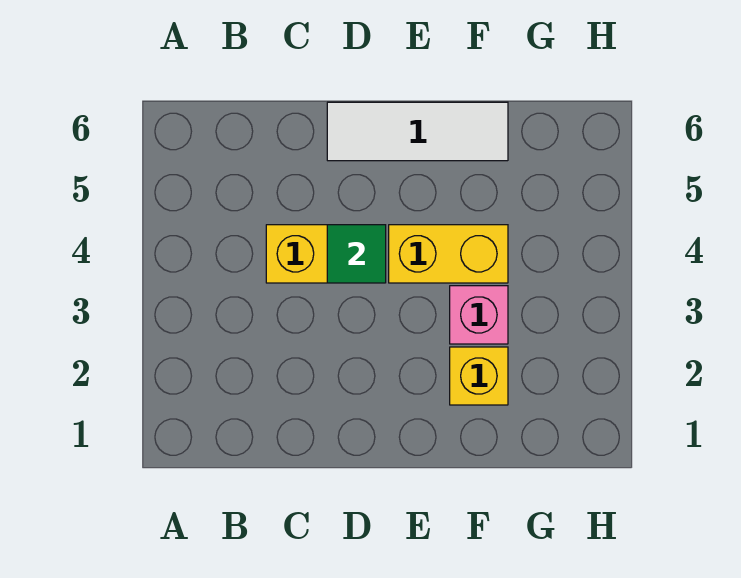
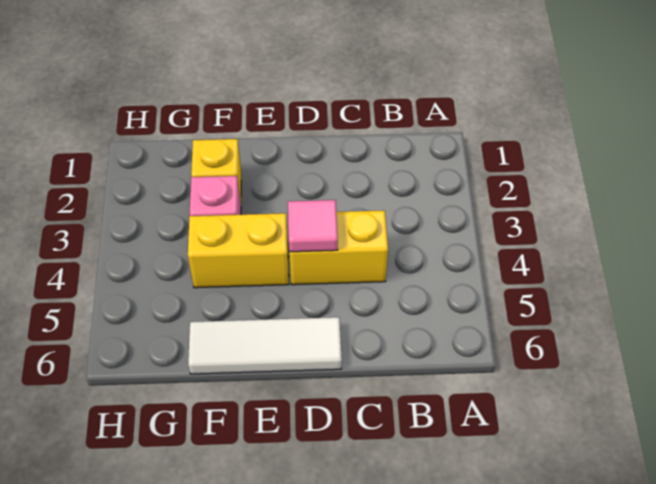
green 1x1 tile [327,225,386,283] -> pink 1x1 tile [288,200,338,252]

